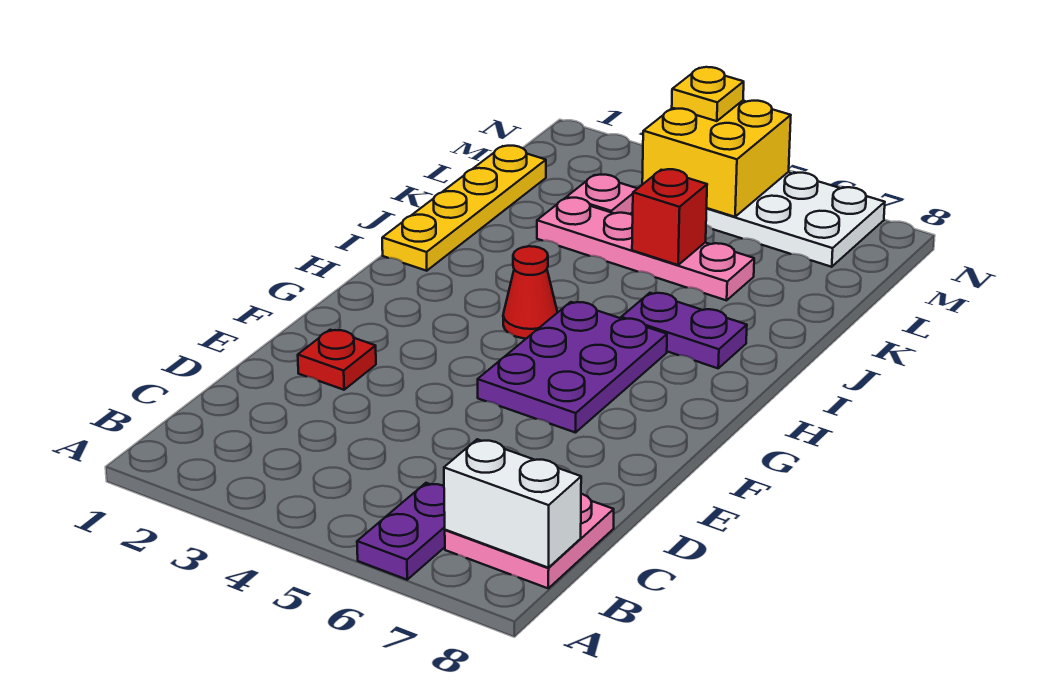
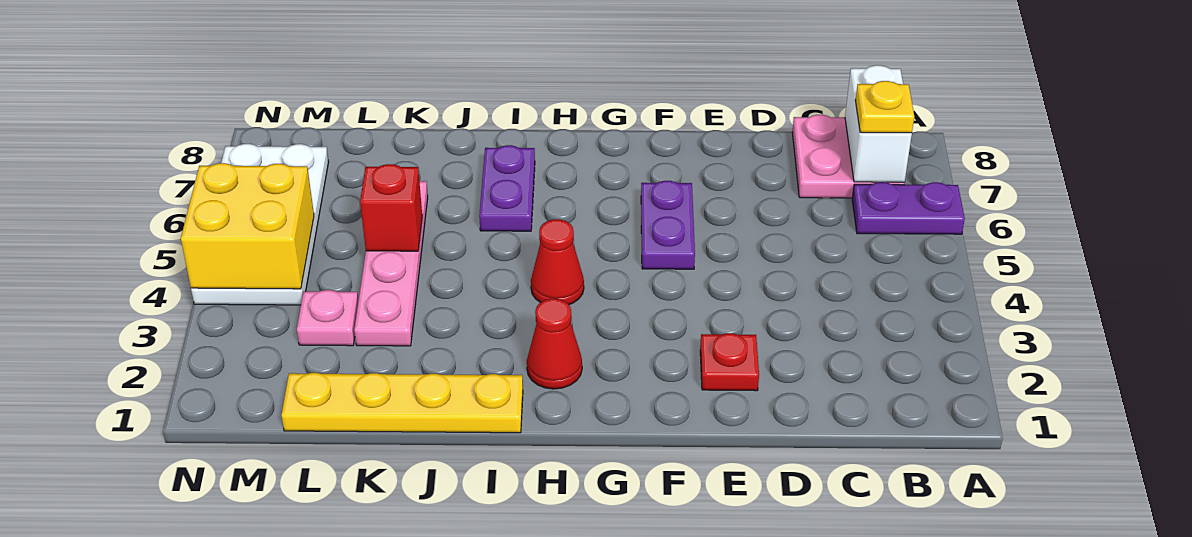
purple 2x3 plate [478,302,667,433] -> purple 1x2 plate [641,181,695,269]
none -> red 1x1 cone [527,299,582,389]
yellow 1x1 plate [672,67,744,121] -> yellow 1x1 plate moved to [855,81,914,133]

